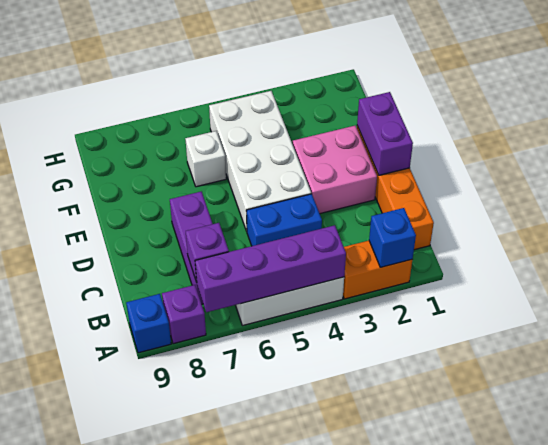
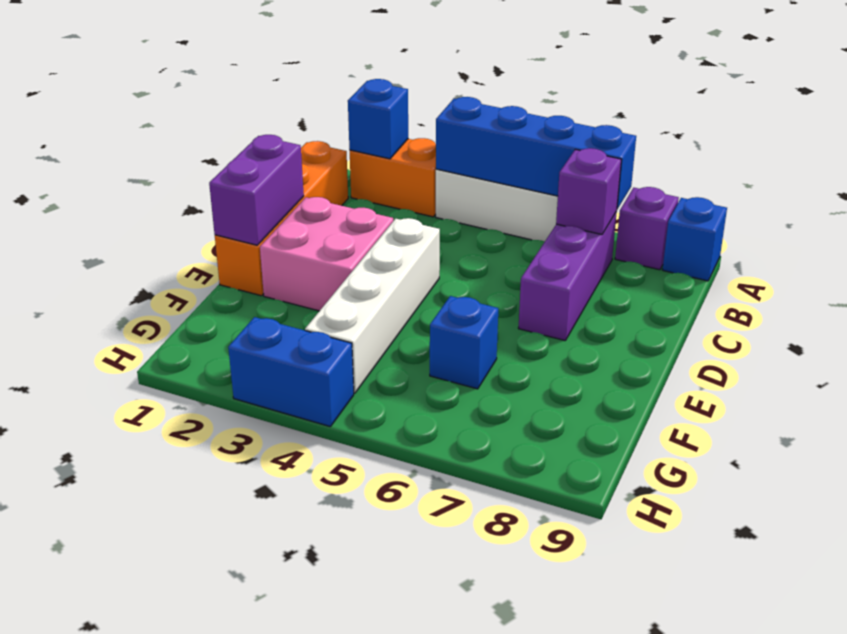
purple 1x4 brick [195,225,346,312] -> blue 1x4 brick [436,97,636,209]
blue 1x2 brick [246,194,322,246] -> blue 1x2 brick moved to [228,317,354,427]
white 2x4 brick [209,91,311,231] -> white 1x4 brick [305,218,440,393]
white 1x1 brick [185,131,226,187] -> blue 1x1 brick [430,296,498,389]

